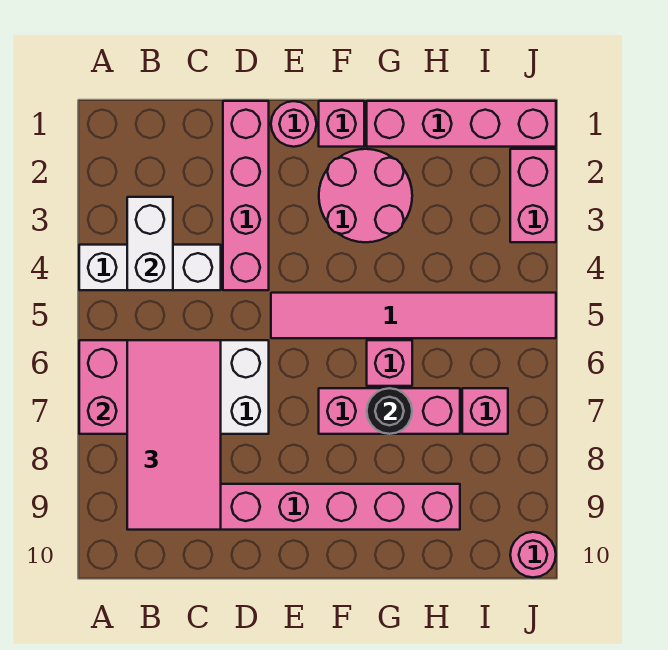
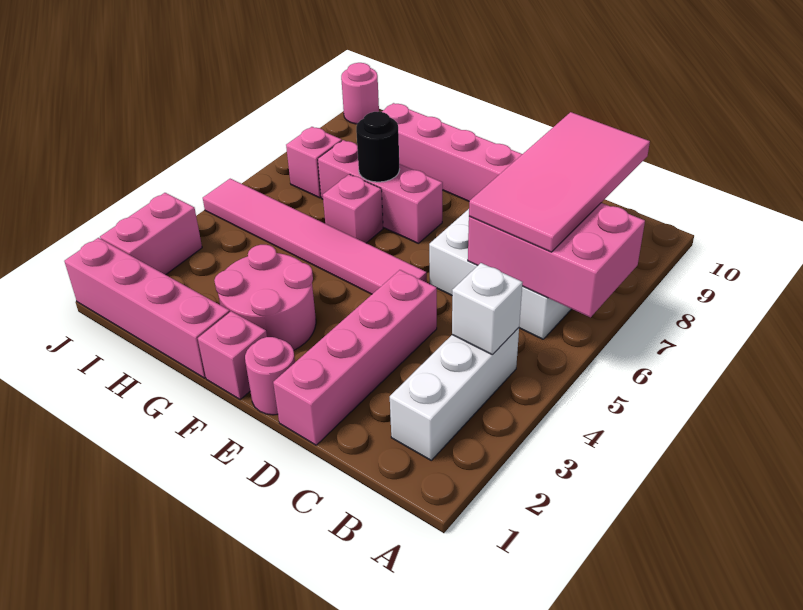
white 1x3 brick [79,245,221,290] -> white 1x3 brick turned to [390,328,519,460]
white 1x2 brick [127,197,173,290] -> white 1x1 brick [452,263,523,354]

